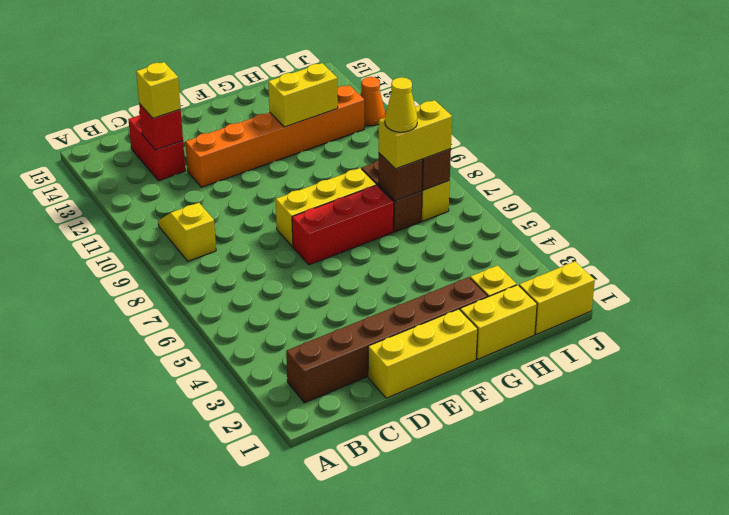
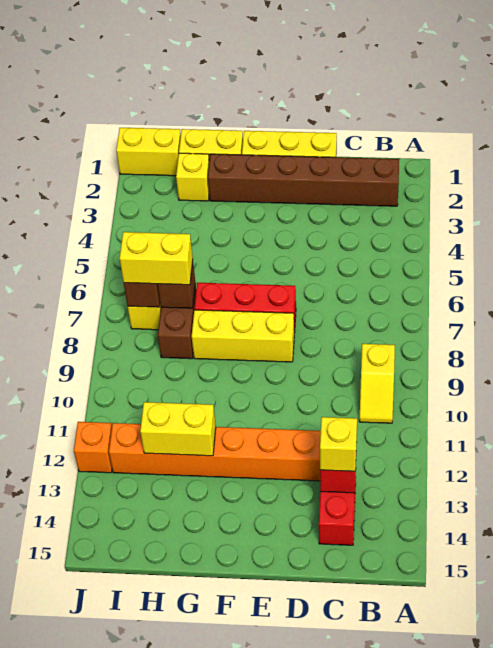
yellow 1x1 cone [385,77,417,132] -> none
orange 1x1 cone [360,77,385,126] -> orange 1x1 brick [74,422,112,473]

